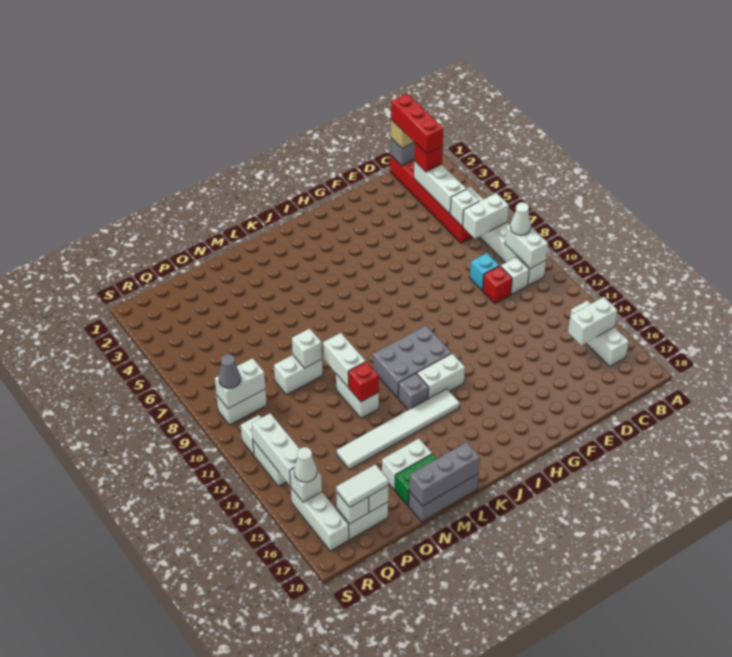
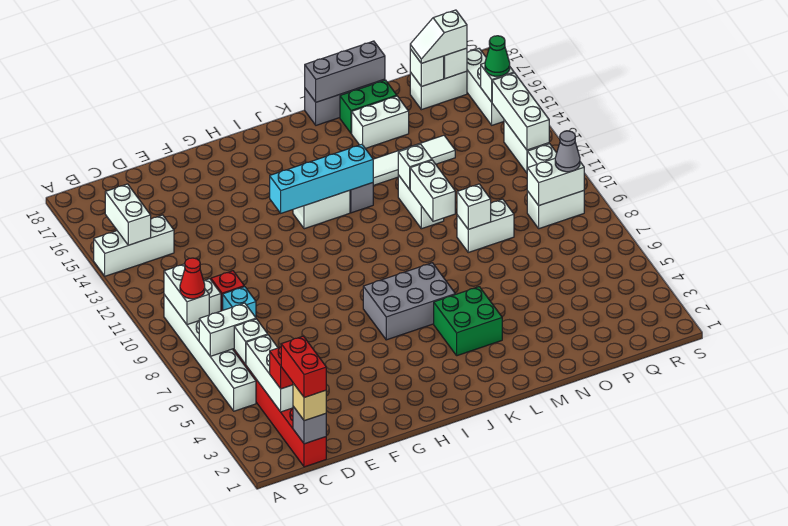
white 1x1 cone [510,202,531,235] -> red 1x1 cone [180,258,205,299]
white 1x3 brick [570,301,629,367] -> white 1x3 brick turned to [94,215,174,276]
white 1x2 brick [568,297,617,345] -> white 1x2 brick turned to [105,184,151,245]
red 1x3 brick [391,93,444,154] -> red 1x2 brick [281,336,326,398]
none -> cyan 1x4 brick [270,144,373,213]
grey 2x3 brick [373,326,452,398] -> grey 2x3 brick moved to [363,263,455,340]
none -> green 2x2 brick [434,287,502,356]
red 1x1 brick [348,362,379,402] -> white 1x1 brick [398,144,432,190]
white 1x2 tile [336,465,389,507] -> white 1x2 slope [410,10,467,63]
white 1x1 cone [294,447,317,482] -> green 1x1 cone [485,36,510,76]

